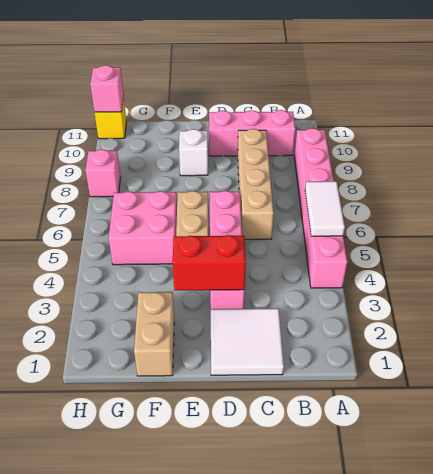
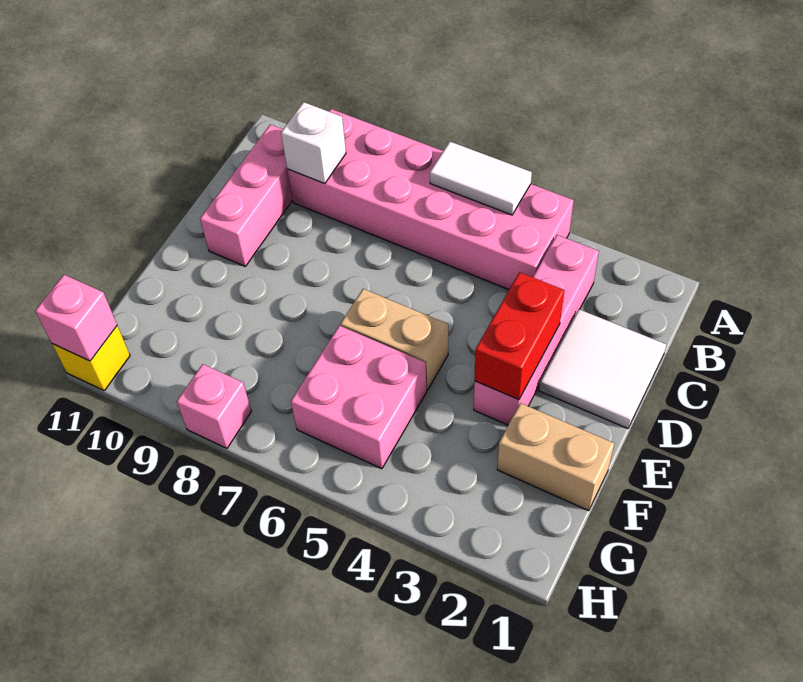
pink 1x6 brick [294,128,347,288] -> pink 2x6 brick [287,109,574,290]
tan 1x4 brick [238,129,274,239] -> none
pink 1x4 brick [210,191,245,309] -> pink 1x4 brick turned to [474,235,599,425]
white 1x1 brick [179,129,208,176] -> white 1x1 brick moved to [281,102,346,184]

